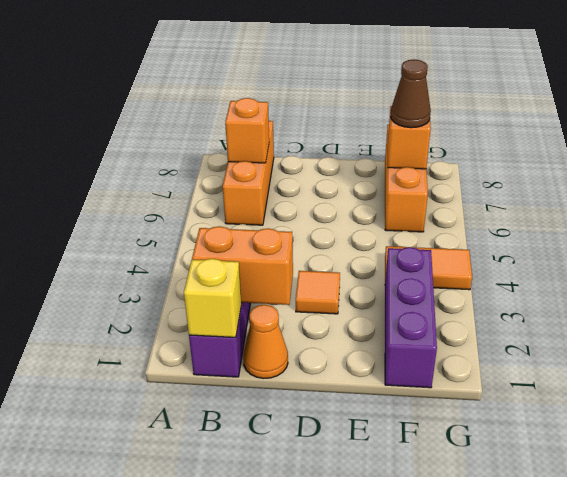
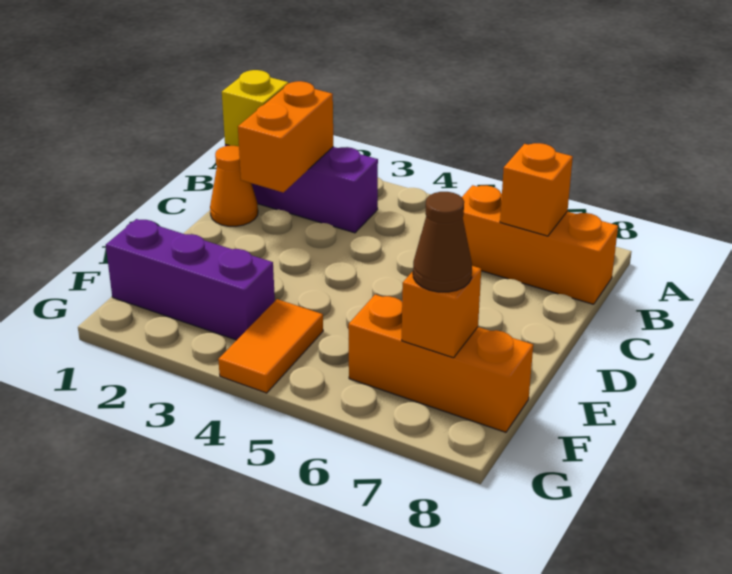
orange 1x1 tile [296,271,340,314] -> none

